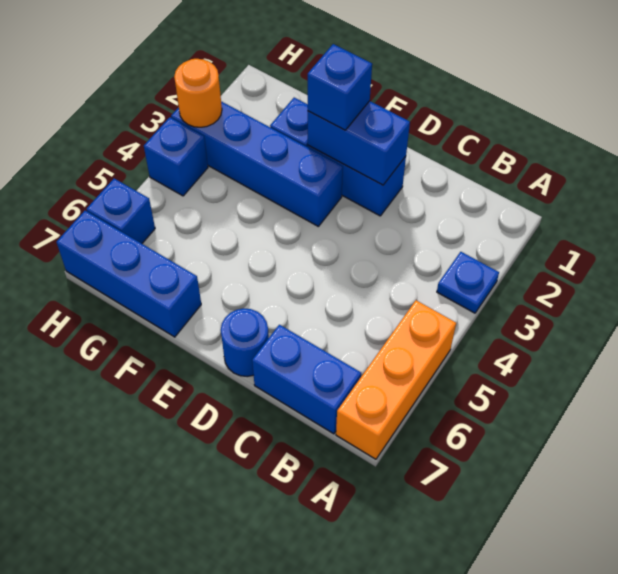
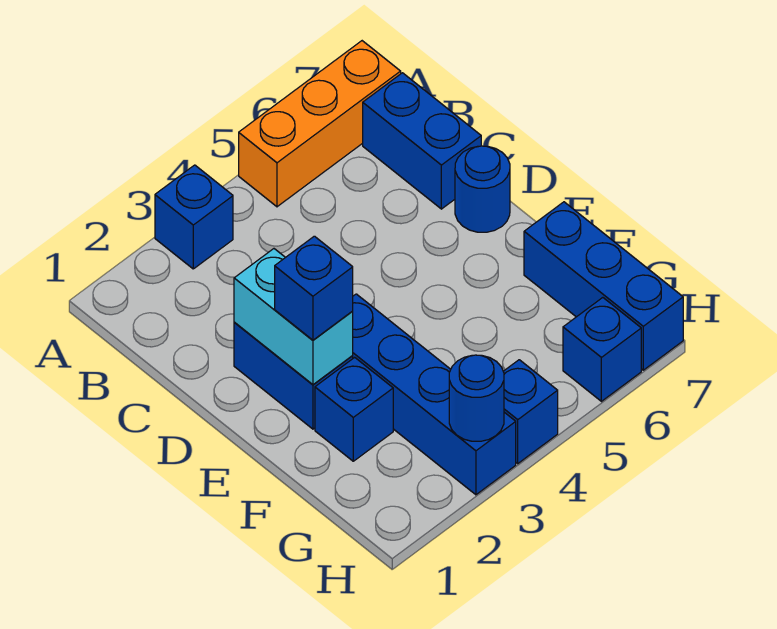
blue 1x1 plate [437,252,499,313] -> blue 1x1 brick [155,165,233,269]
blue 1x2 brick [308,101,410,185] -> cyan 1x2 brick [234,249,353,385]
orange 1x1 round brick [174,59,222,127] -> blue 1x1 round brick [449,355,504,441]

